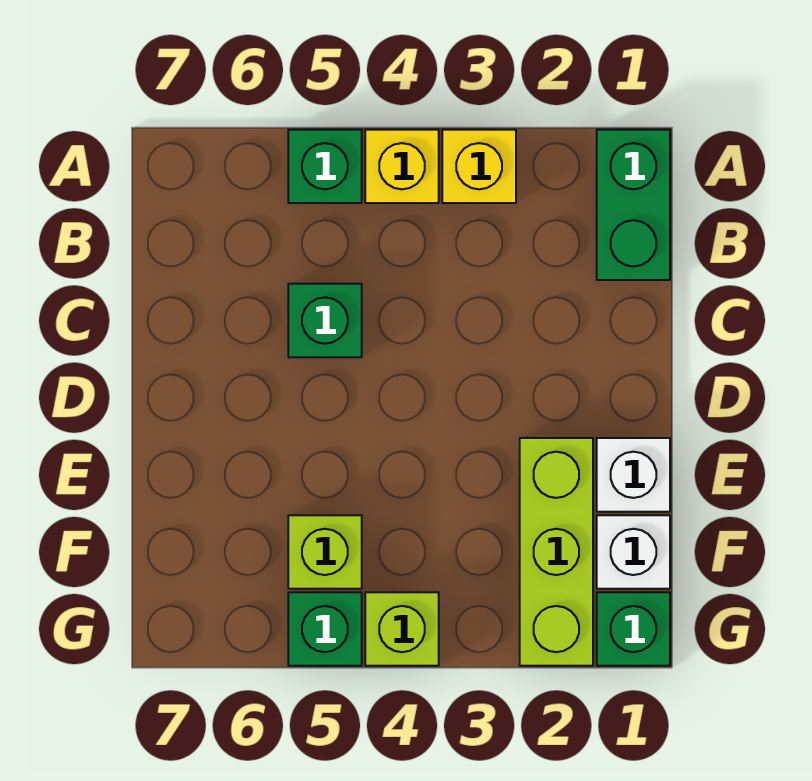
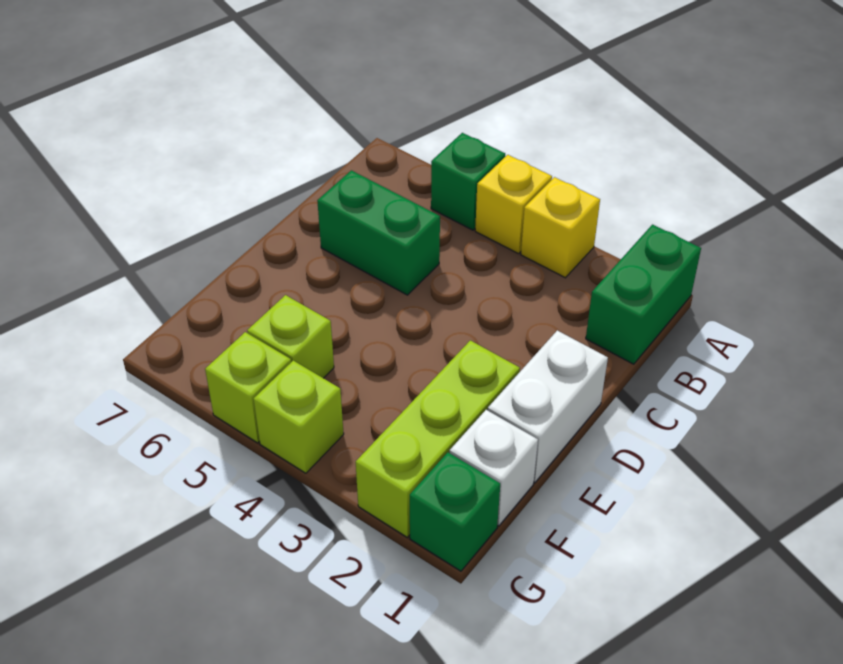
green 1x1 brick [288,284,362,357] -> green 1x2 brick [317,170,440,295]
white 1x1 brick [597,438,670,512] -> white 1x2 brick [488,330,608,482]
green 1x1 brick [288,592,362,666] -> lime 1x1 brick [205,332,291,443]

